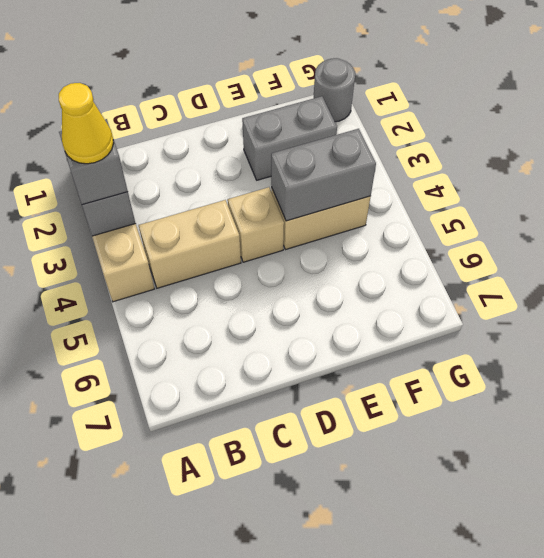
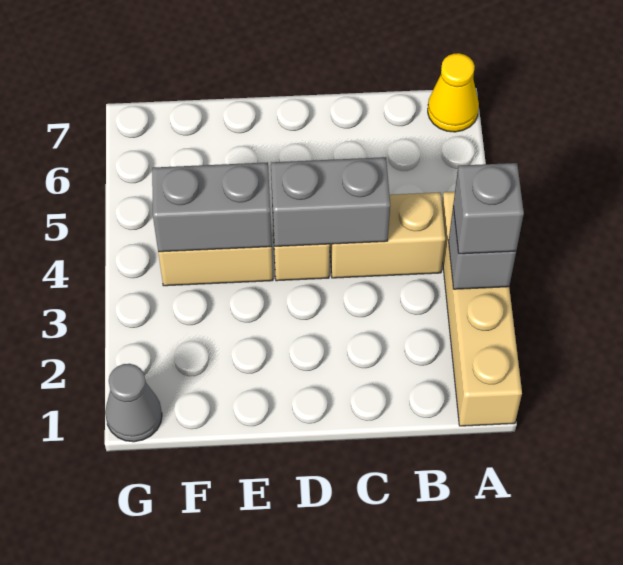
yellow 1x1 cone [59,83,114,164] -> yellow 1x1 cone moved to [428,53,479,132]
grey 1x2 brick [242,96,337,180] -> grey 1x2 brick moved to [271,157,390,246]
grey 1x1 round brick [314,58,355,122] -> grey 1x1 cone [105,364,162,442]

